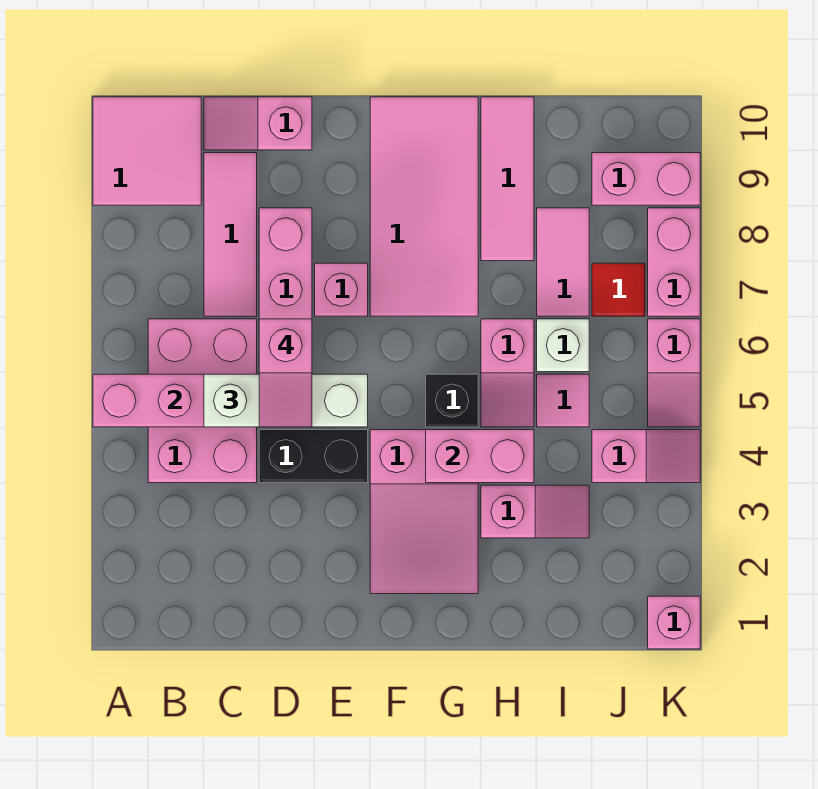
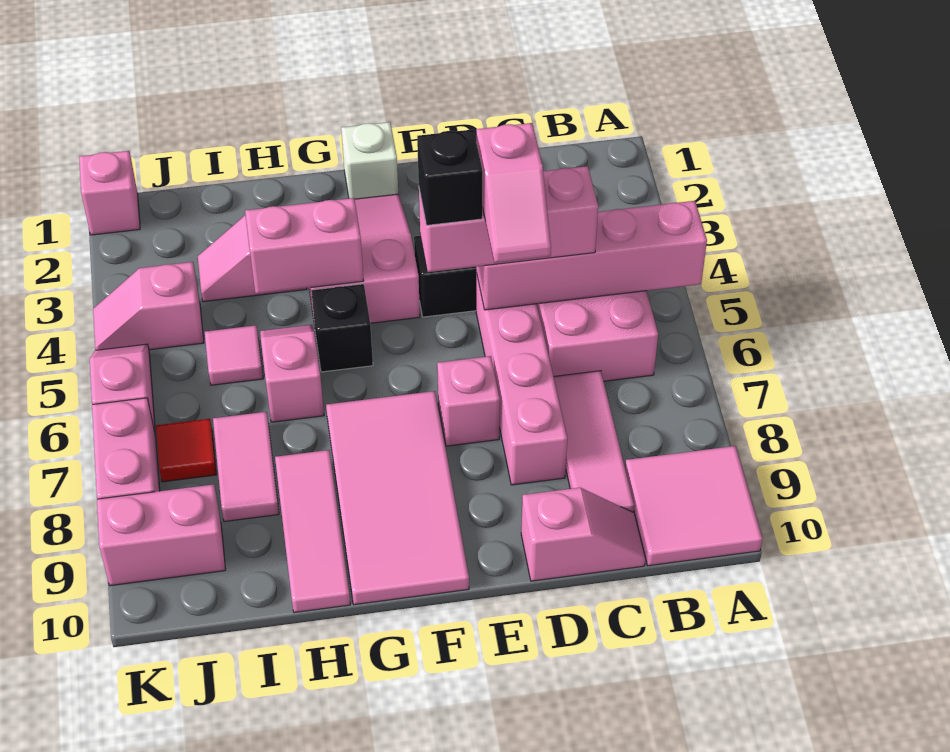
white 1x3 brick [204,374,368,427] -> pink 1x3 brick [419,166,598,272]
pink 1x2 slope [259,319,312,427] -> pink 1x2 slope turned to [476,123,551,263]
none -> black 1x1 brick [417,130,482,225]
white 1x1 brick [537,319,589,372] -> white 1x1 brick moved to [341,122,398,199]

